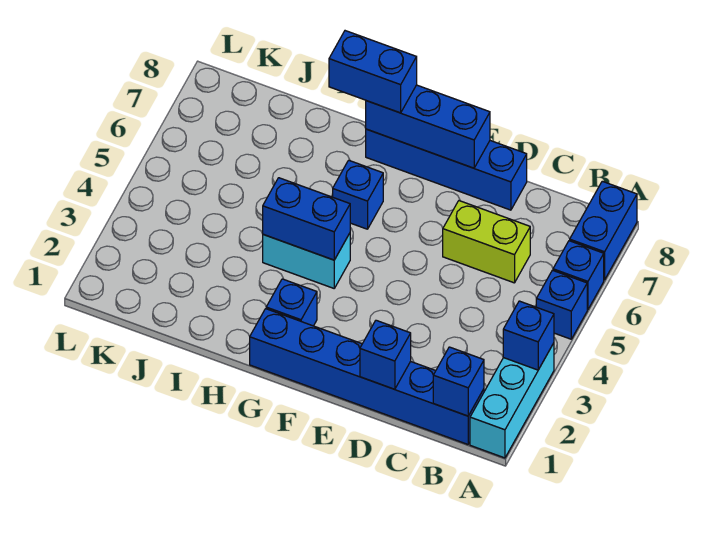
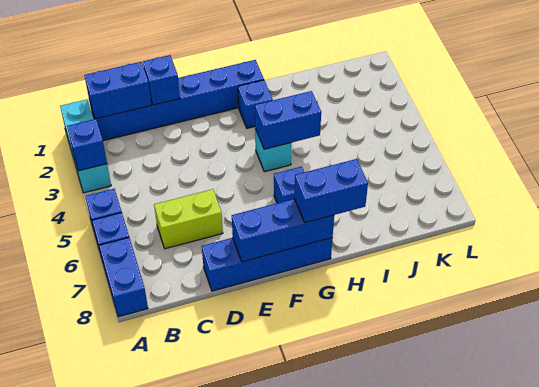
blue 1x1 brick [433,347,484,416] -> blue 1x2 brick [85,62,151,119]
cyan 1x2 brick [263,233,350,288] -> cyan 1x1 brick [255,129,291,172]

